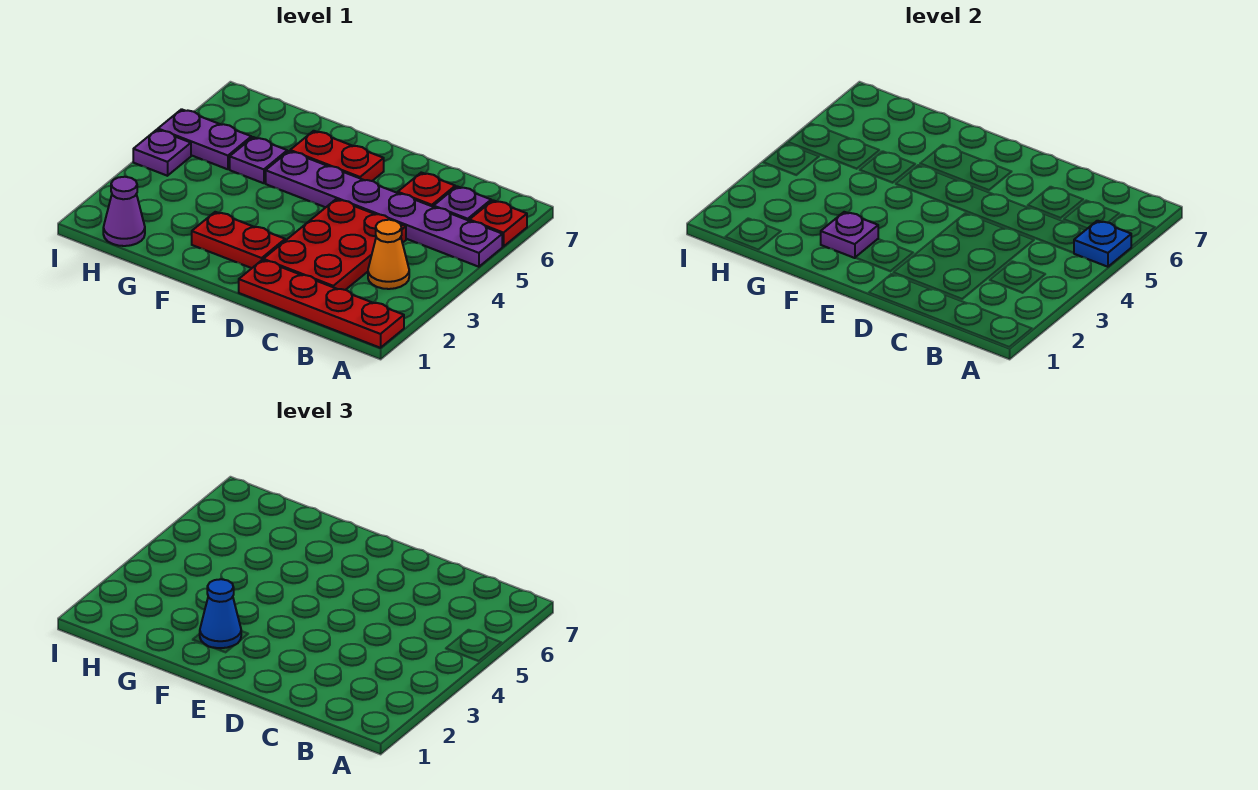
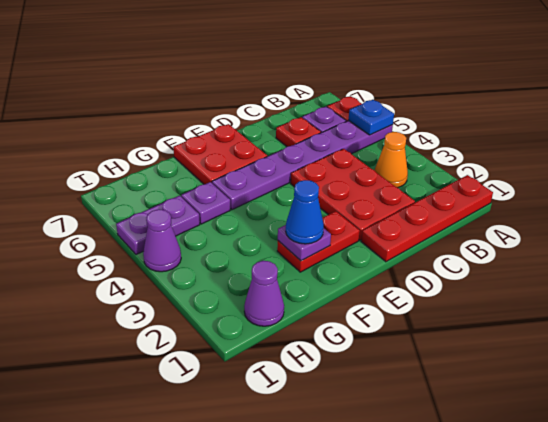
red 1x2 plate [290,131,384,181] -> red 2x2 plate [173,124,267,184]
purple 1x1 plate [133,130,191,176] -> purple 1x1 cone [143,209,181,272]

